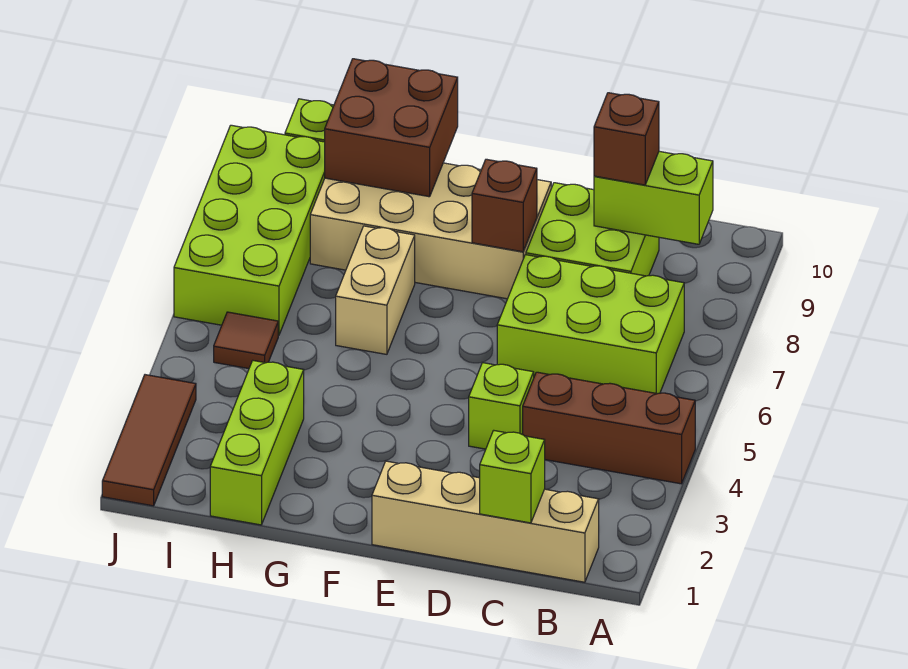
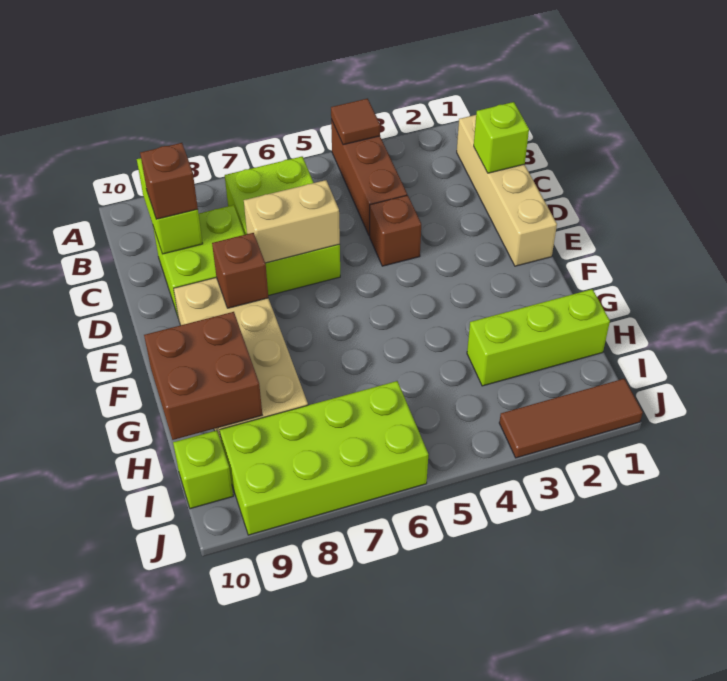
lime 1x1 brick [469,363,534,449] -> brown 1x1 brick [370,195,421,266]
tan 1x2 brick [336,226,415,354] -> tan 1x2 brick moved to [244,180,340,263]
brown 1x1 tile [214,312,278,369] -> brown 1x1 tile moved to [331,99,380,145]

